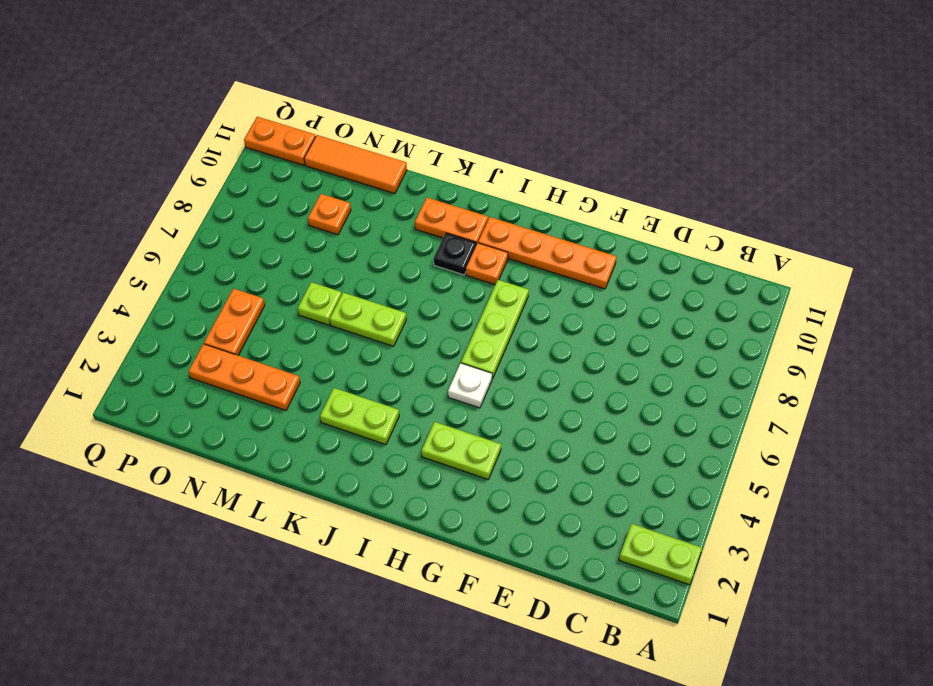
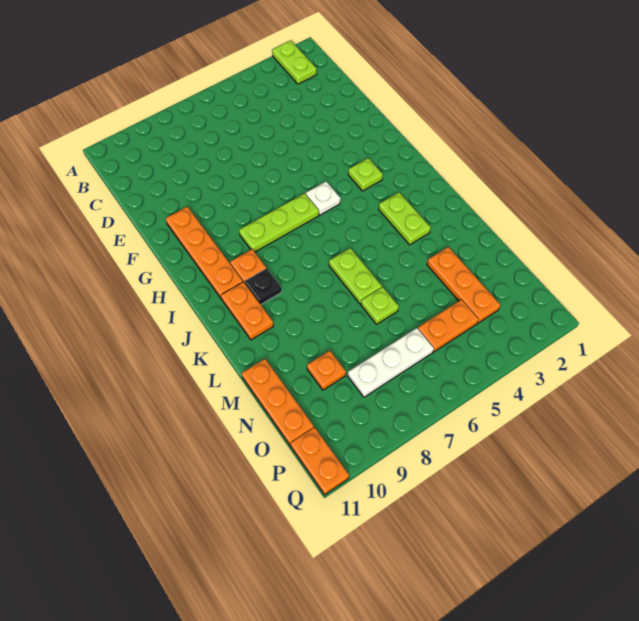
lime 1x2 plate [421,422,501,480] -> lime 1x1 plate [348,158,383,191]
orange 1x3 tile [304,135,407,194] -> orange 1x3 plate [242,359,314,445]
none -> white 1x3 plate [348,328,434,397]

